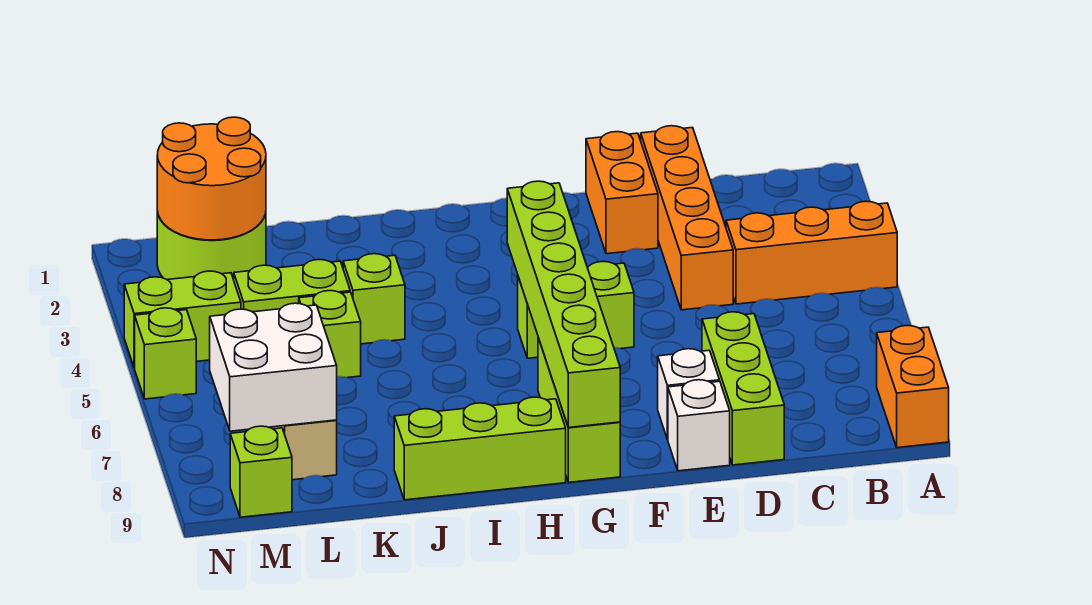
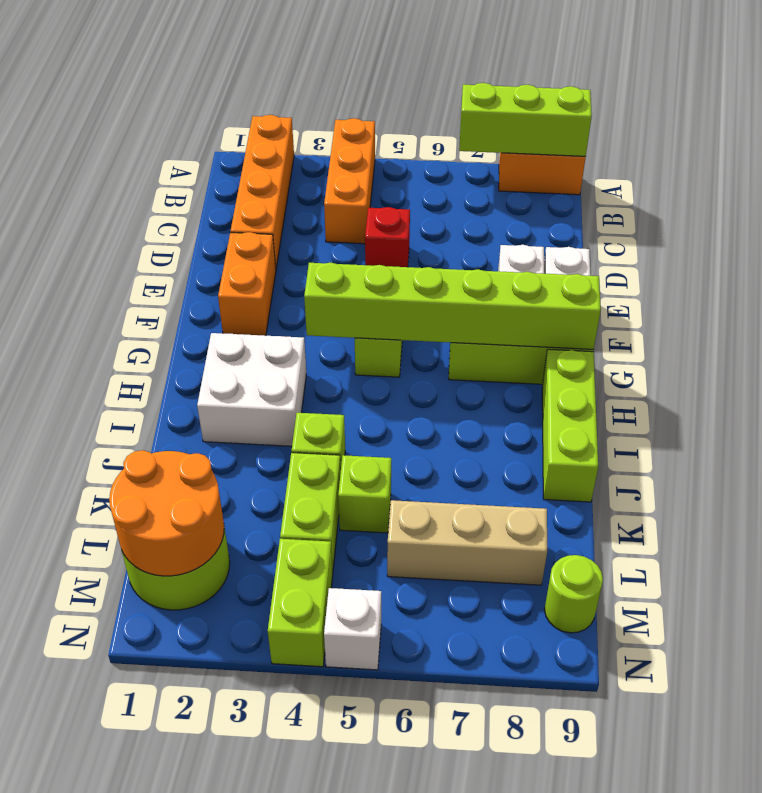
orange 1x4 brick [641,126,733,310] -> orange 1x4 brick turned to [231,115,294,268]
none -> red 1x1 brick [365,207,410,267]
lime 1x3 brick [702,312,784,465] -> lime 1x3 brick moved to [459,83,592,156]
orange 1x2 brick [586,132,658,254] -> orange 1x2 brick turned to [218,232,276,336]
white 2x2 brick [210,303,337,431] -> white 2x2 brick moved to [197,333,306,446]
lime 1x1 brick [230,426,292,517] -> lime 1x1 round brick [545,555,603,633]
lime 1x1 brick [135,308,196,399] -> white 1x1 brick [324,588,381,670]

